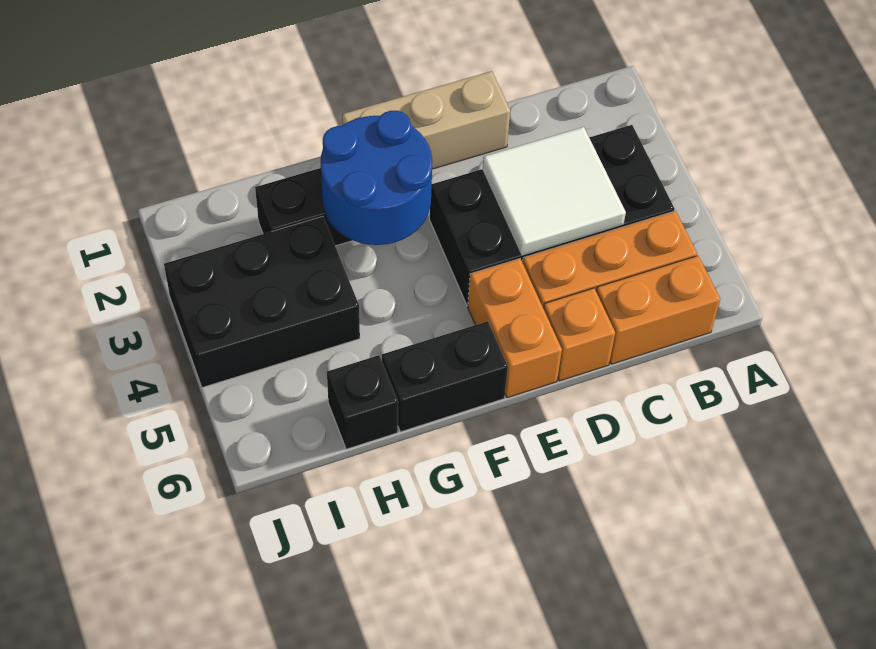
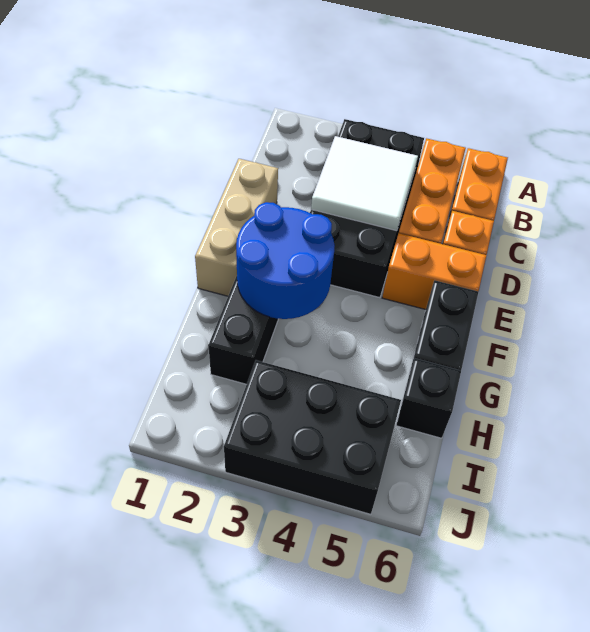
black 2x3 brick [164,217,360,388] -> black 2x3 brick turned to [224,360,401,514]

